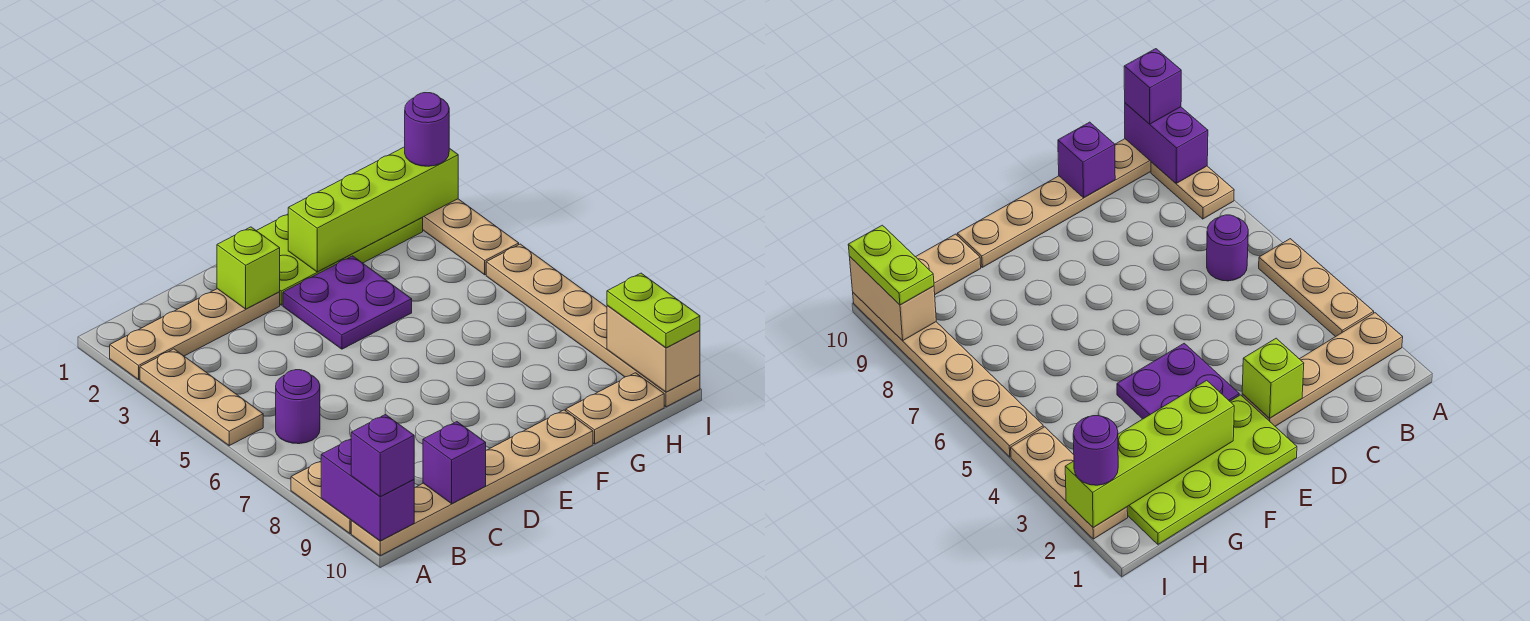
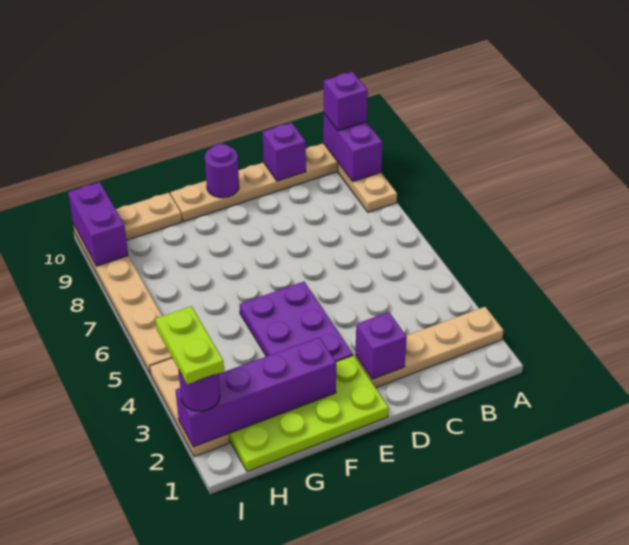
tan 1x3 plate [140,349,263,446] -> none
purple 1x1 round brick [276,370,320,444] -> purple 1x1 round brick moved to [205,144,239,198]
lime 1x1 brick [217,227,280,309] -> purple 1x1 brick [355,312,407,379]
purple 2x2 plate [283,256,412,349] -> purple 2x3 plate [239,282,353,362]
lime 1x4 brick [288,147,458,272] -> purple 1x4 brick [176,337,336,447]
tan 1x2 brick [607,305,700,392] -> purple 1x2 brick [68,182,128,266]
lime 1x2 plate [607,273,700,348] -> lime 1x2 plate moved to [155,306,224,384]

